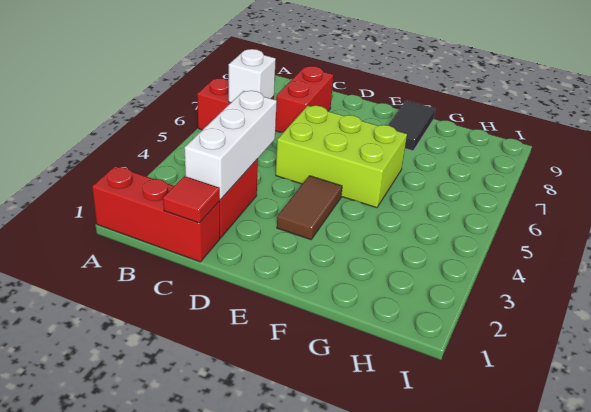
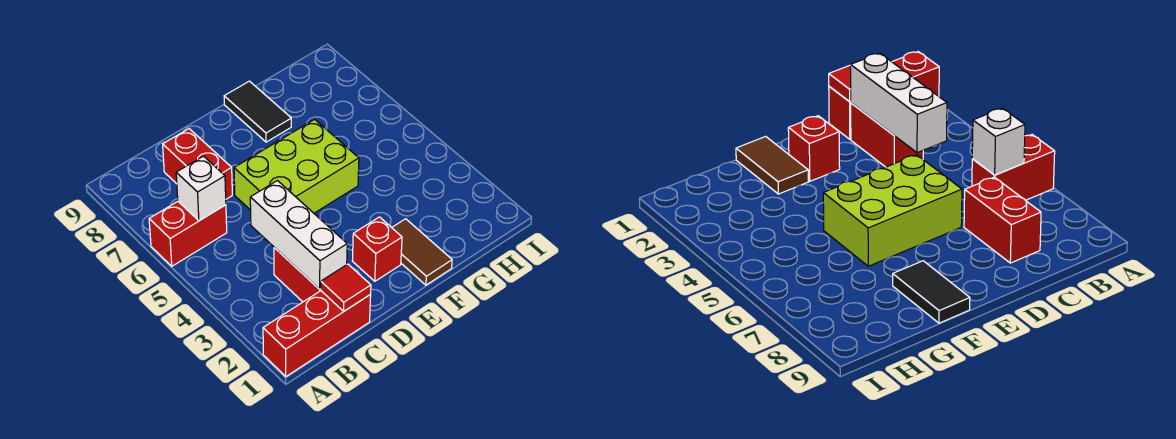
none -> red 1x1 brick [352,217,402,281]
brown 1x2 tile [277,176,342,240] -> brown 1x2 tile moved to [392,219,452,285]

